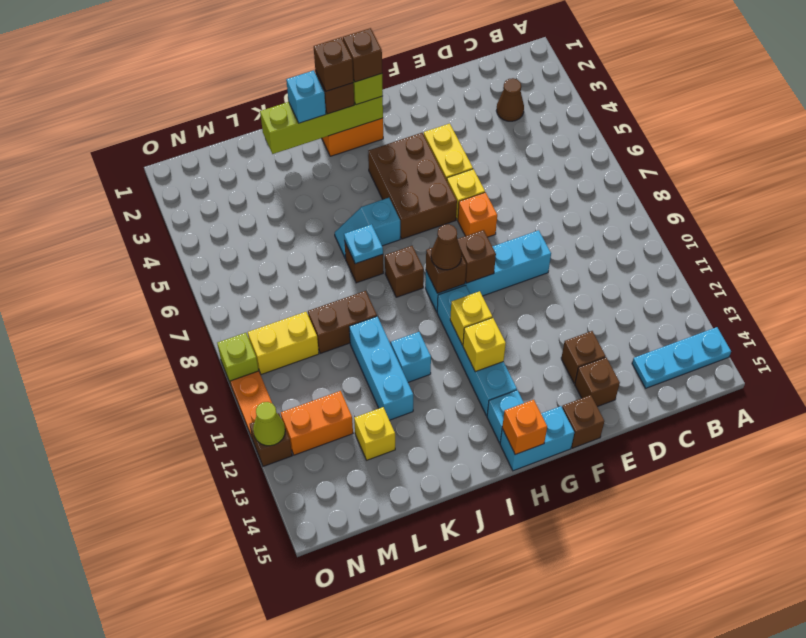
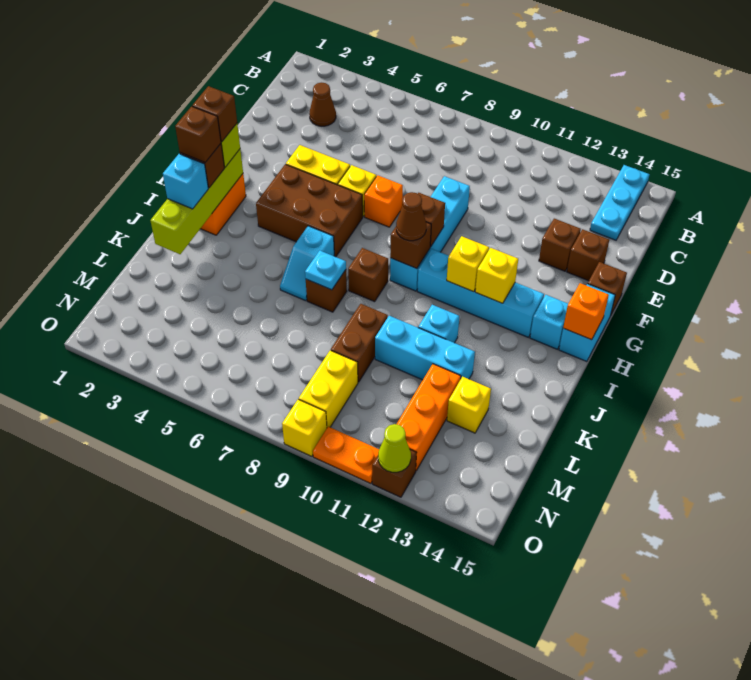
orange 1x2 brick [281,391,353,455] -> orange 1x3 brick [397,364,461,471]
lime 1x1 brick [217,333,259,384] -> yellow 1x1 brick [282,399,327,456]

